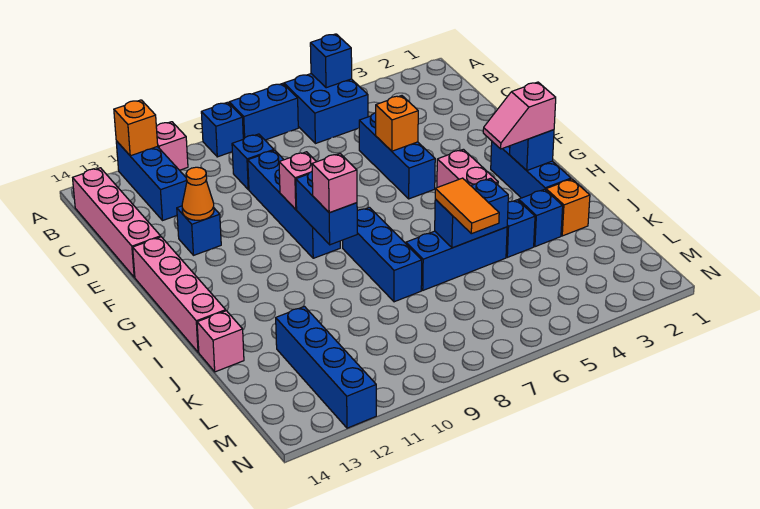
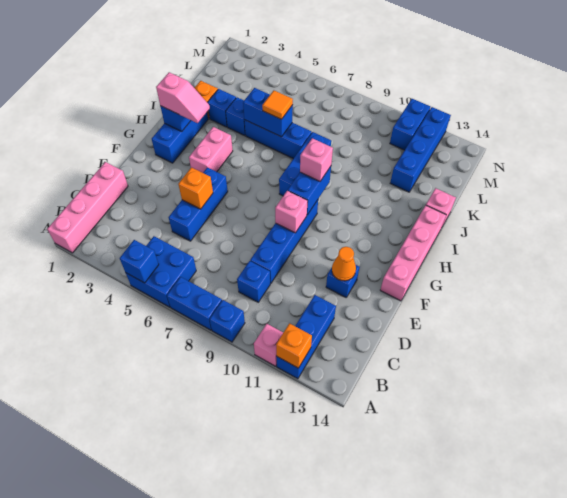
pink 1x4 brick [73,168,161,277] -> pink 1x4 brick moved to [47,162,128,253]
orange 1x2 tile [435,178,499,234] -> orange 1x1 tile [262,91,293,119]
none -> blue 1x2 brick [390,99,430,150]

